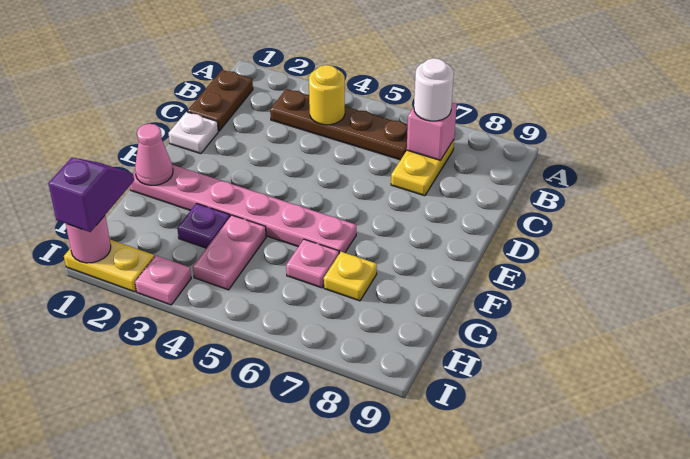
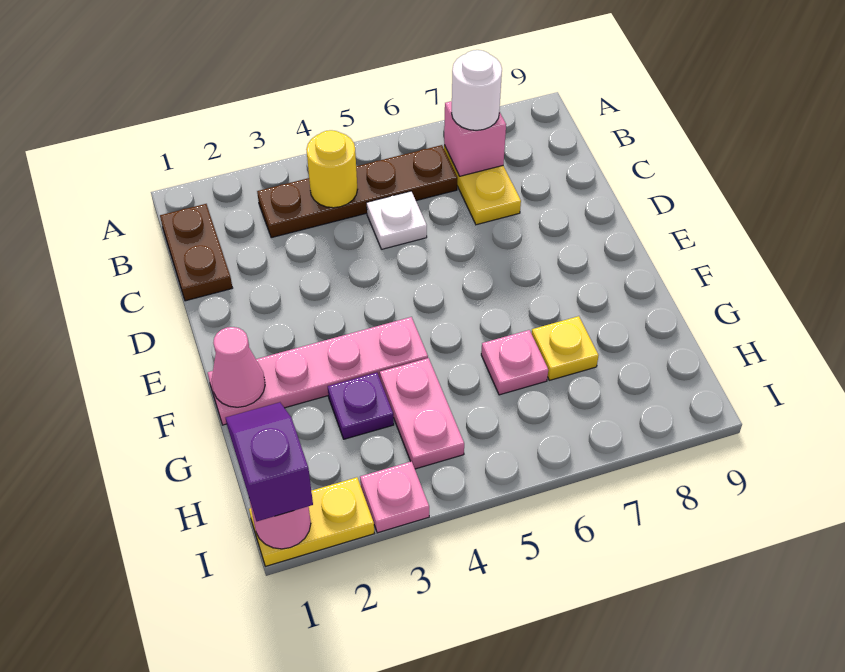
white 1x1 plate [169,112,218,154] -> white 1x1 plate moved to [367,191,427,249]
pink 1x6 plate [130,165,356,254] -> pink 1x4 plate [208,317,428,425]

